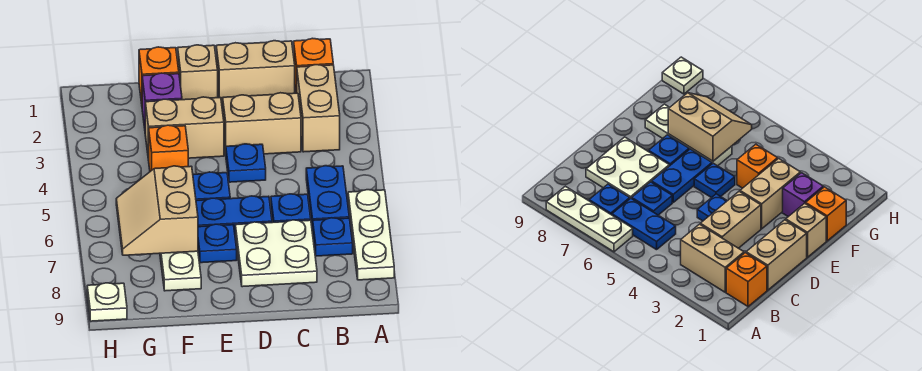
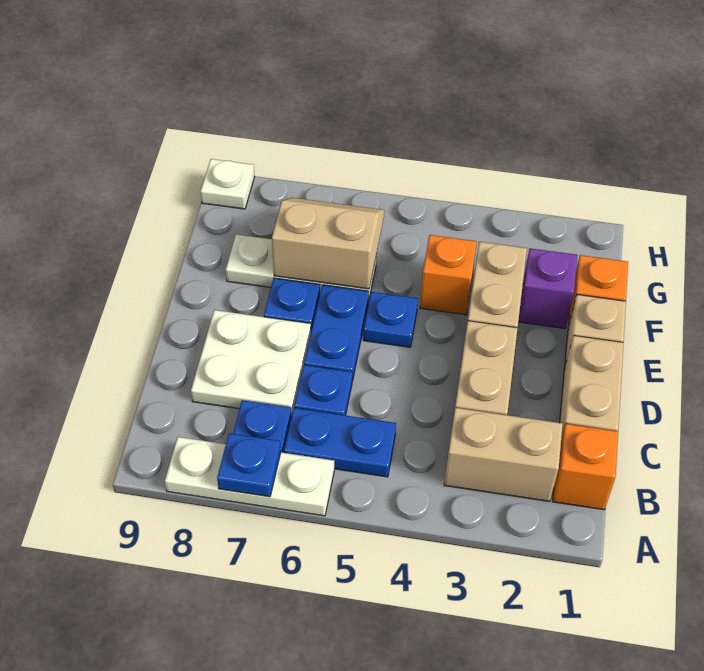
blue 1x1 plate [226,144,266,182] -> blue 1x1 plate moved to [217,433,281,497]

